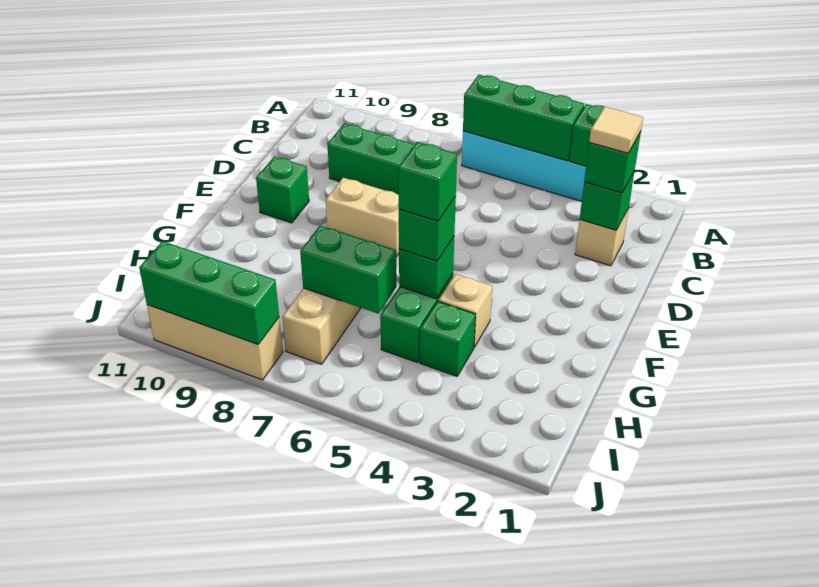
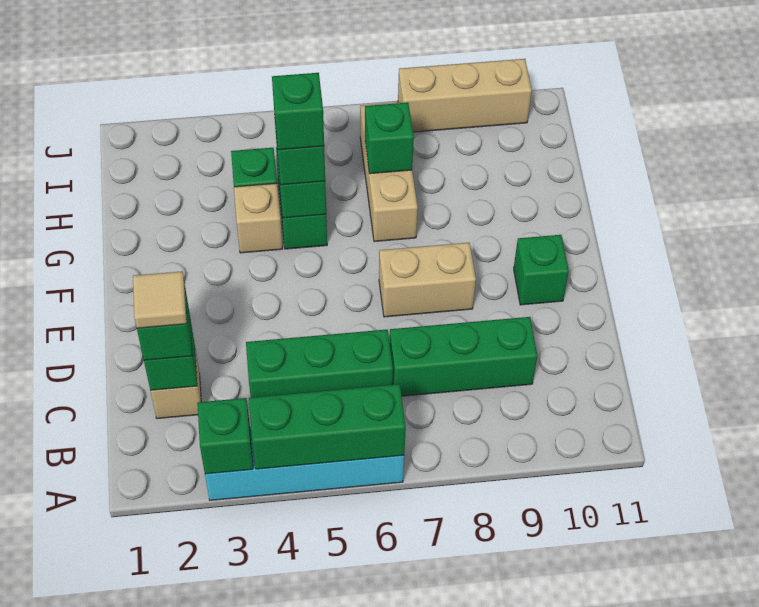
green 1x2 brick [300,225,397,313] -> green 1x1 brick [365,103,414,174]
green 1x3 brick [139,241,279,344] -> green 1x3 brick moved to [246,330,393,398]

